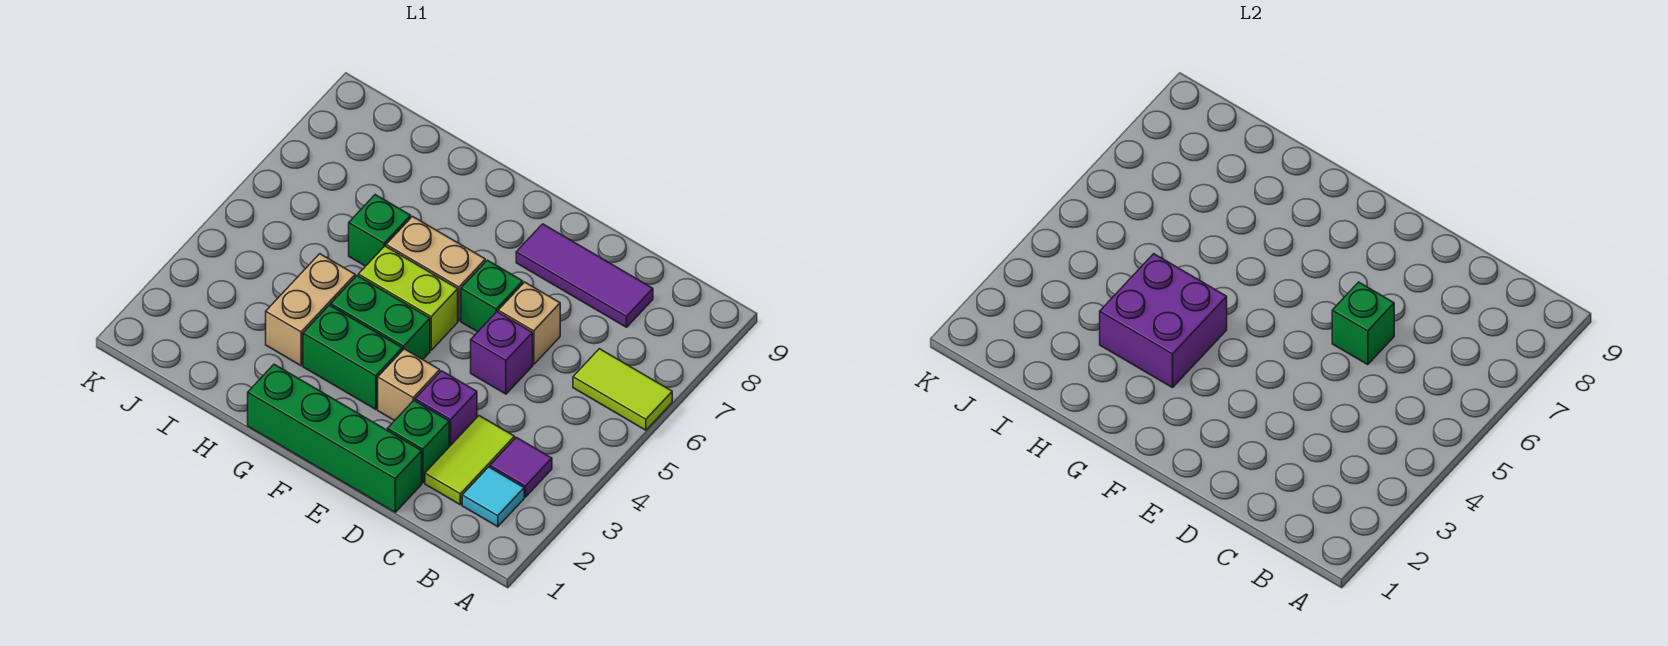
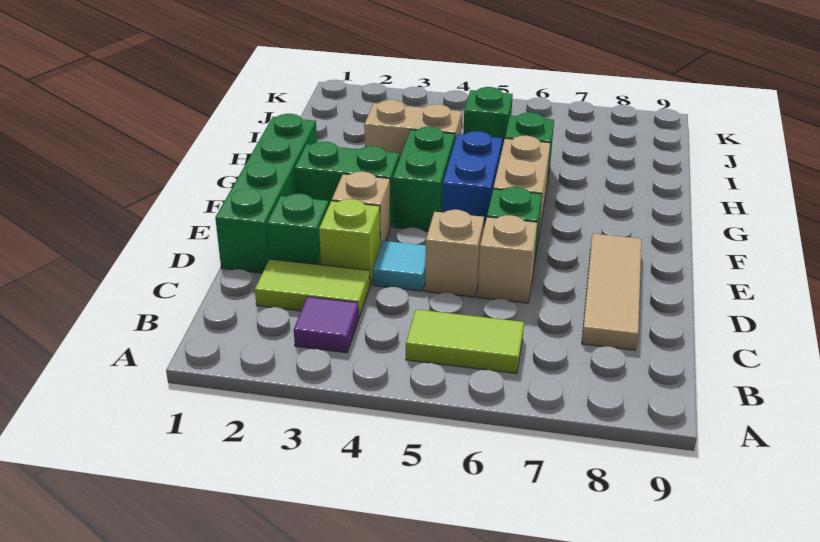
lime 1x2 tile [573,349,672,430] -> lime 1x2 tile turned to [406,309,524,374]
cyan 1x1 tile [462,467,524,527] -> cyan 1x1 tile moved to [373,241,426,291]
purple 1x3 tile [516,224,653,327] -> tan 1x3 tile [582,234,641,350]
purple 1x1 brick [415,371,477,447] -> lime 1x1 brick [319,199,380,285]
purple 1x1 brick [471,312,533,394] -> tan 1x1 brick [425,210,484,297]
green 1x1 brick [1332,282,1394,365] -> green 1x1 brick moved to [463,87,513,148]
green 1x2 brick [303,305,402,409] -> green 1x2 brick turned to [295,142,399,227]
lime 1x2 brick [358,246,458,350] -> blue 1x2 brick [442,131,502,231]
purple 2x2 brick [1100,254,1227,388] -> none

